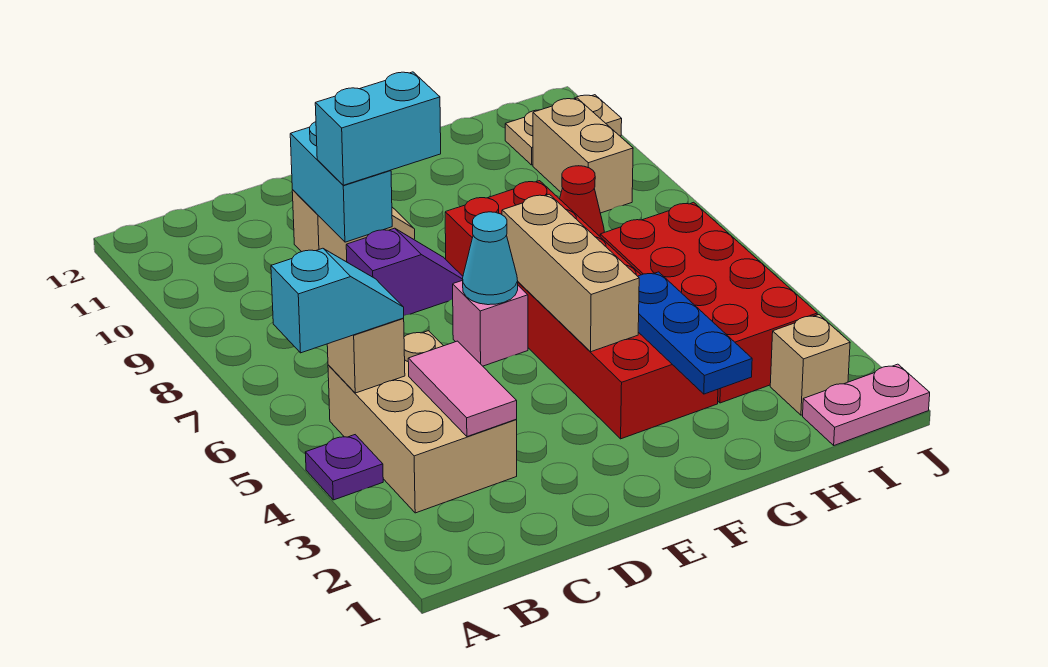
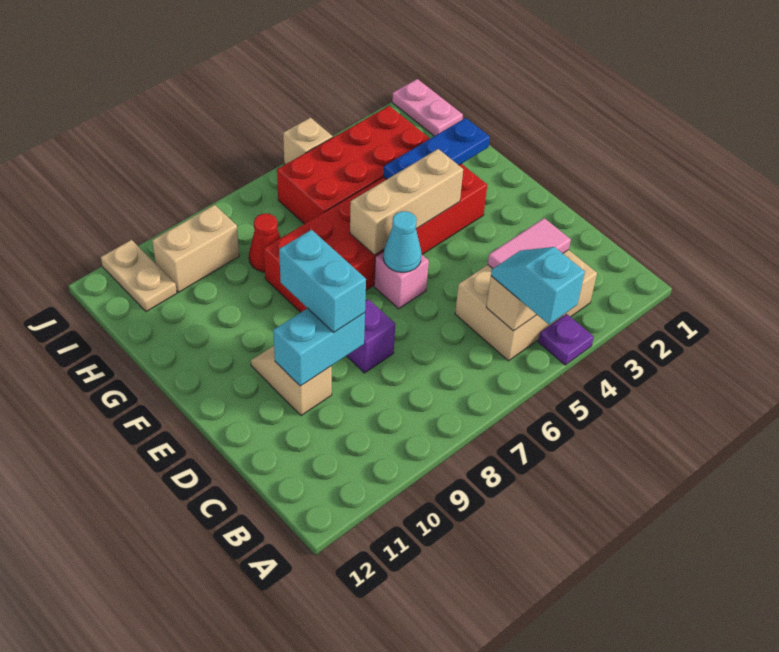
tan 1x1 brick [770,315,850,415] -> tan 1x1 brick moved to [283,118,333,164]

